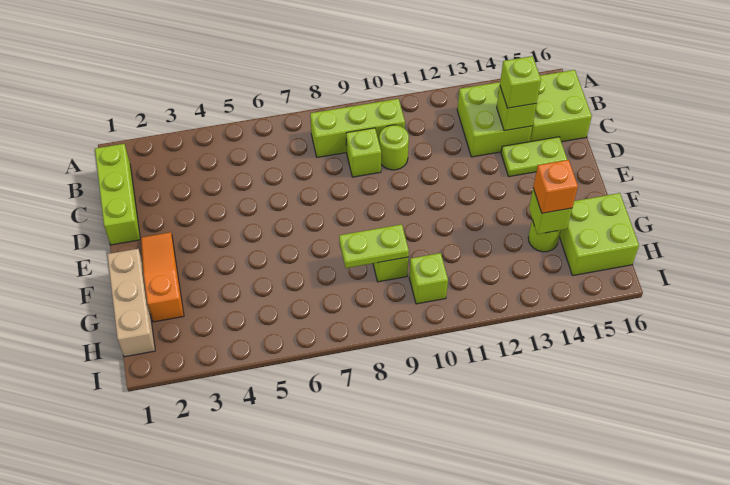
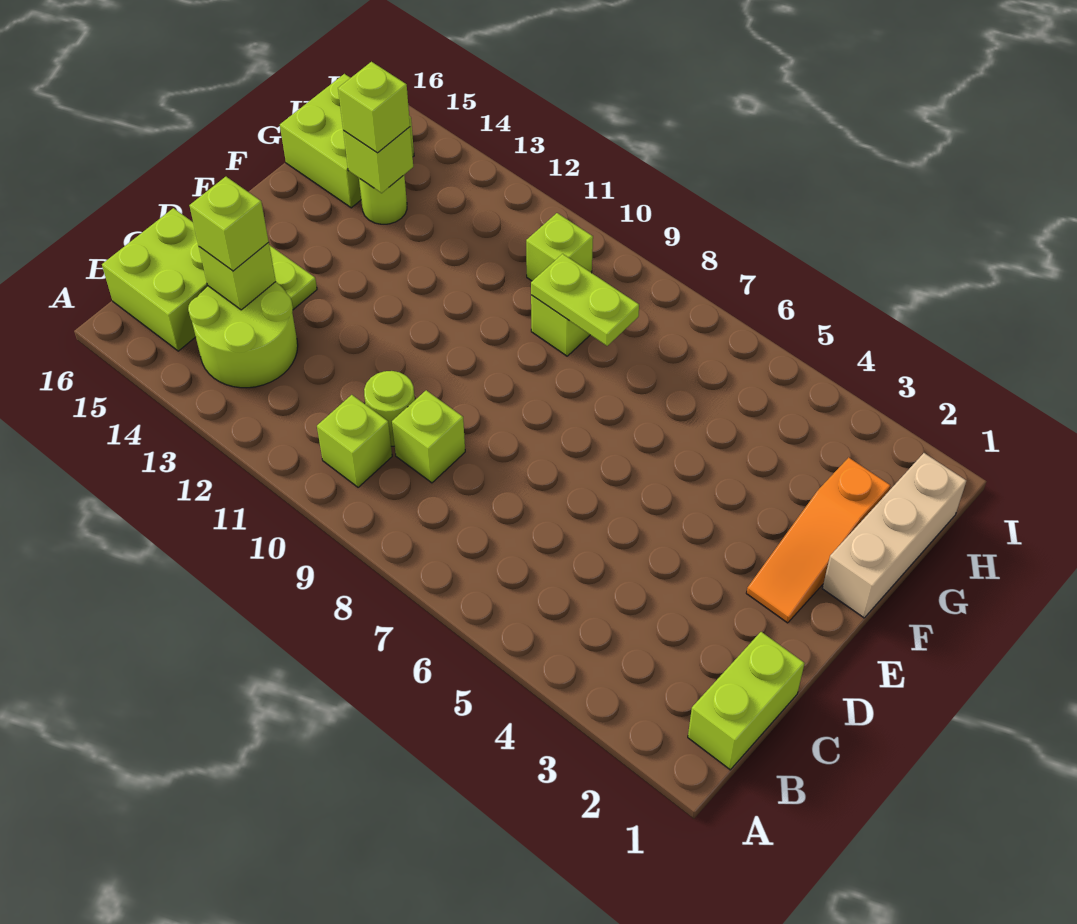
lime 1x3 brick [95,144,140,245] -> lime 1x2 brick [688,632,805,770]
lime 1x3 brick [310,99,405,157] -> lime 1x1 brick [317,395,392,487]
lime 2x2 brick [457,82,532,157] -> lime 2x2 round brick [188,282,298,388]
orange 1x1 brick [533,160,578,213] -> lime 1x1 brick [338,62,410,153]

